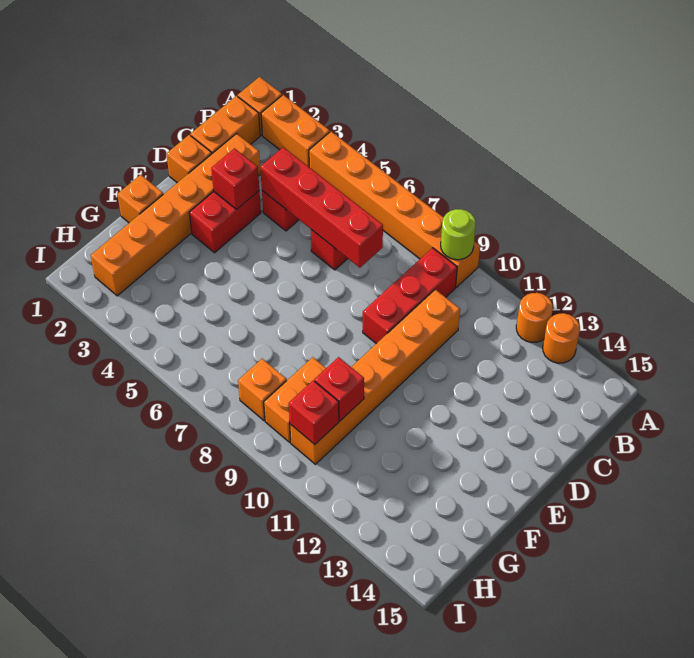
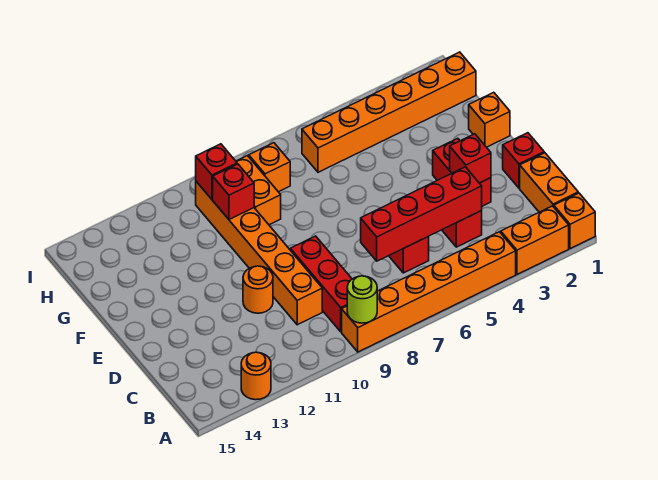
orange 1x1 round brick [516,293,553,342] -> orange 1x1 round brick moved to [243,266,273,313]
orange 1x6 brick [91,134,261,296] -> orange 1x6 brick turned to [302,52,476,172]
orange 1x1 brick [166,135,212,183] -> red 1x1 brick [503,133,544,188]

